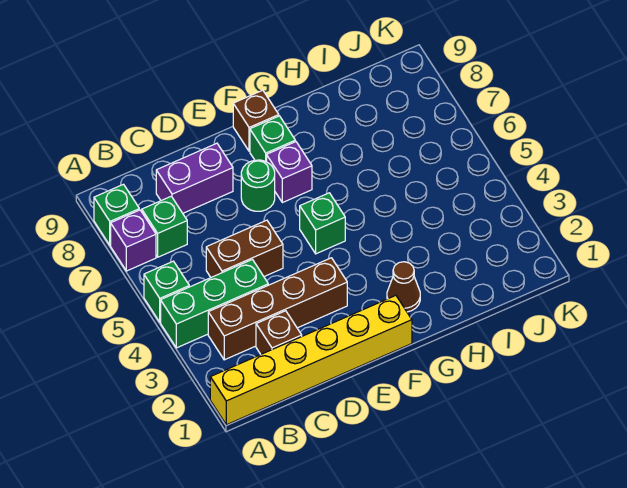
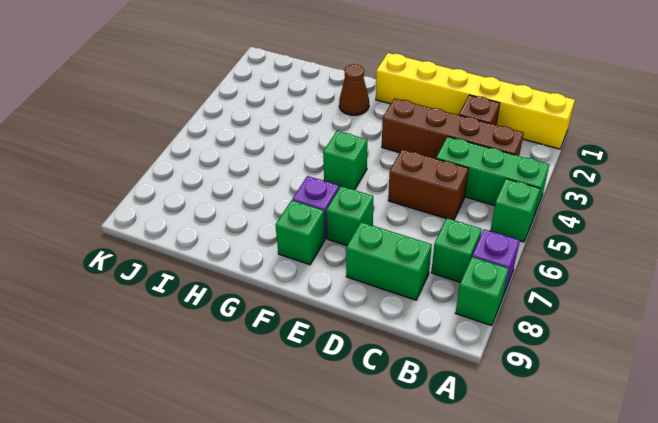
purple 1x2 brick [156,143,233,213] -> green 1x2 brick [346,222,432,300]
green 1x1 round brick [241,160,275,211] -> green 1x1 brick [326,186,373,246]
brown 1x1 brick [233,90,279,151] -> none

